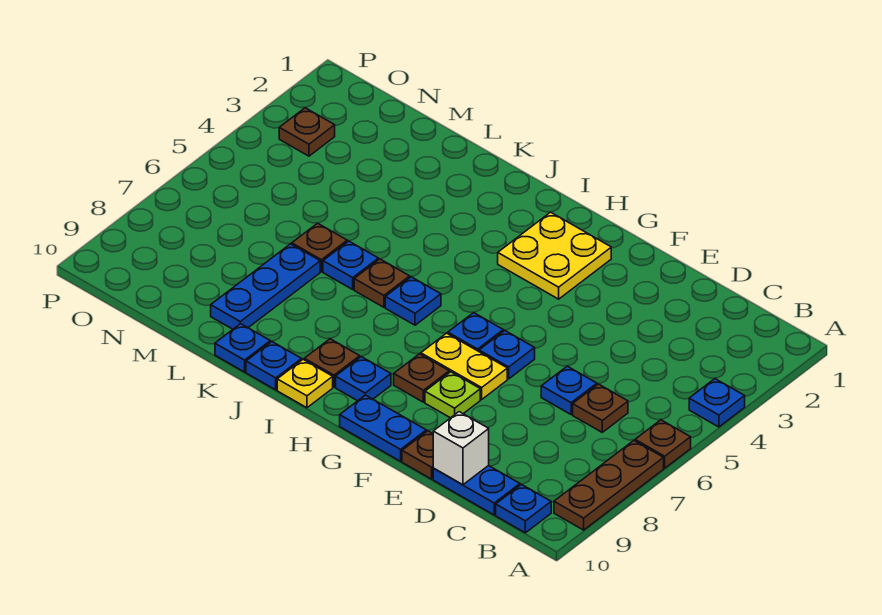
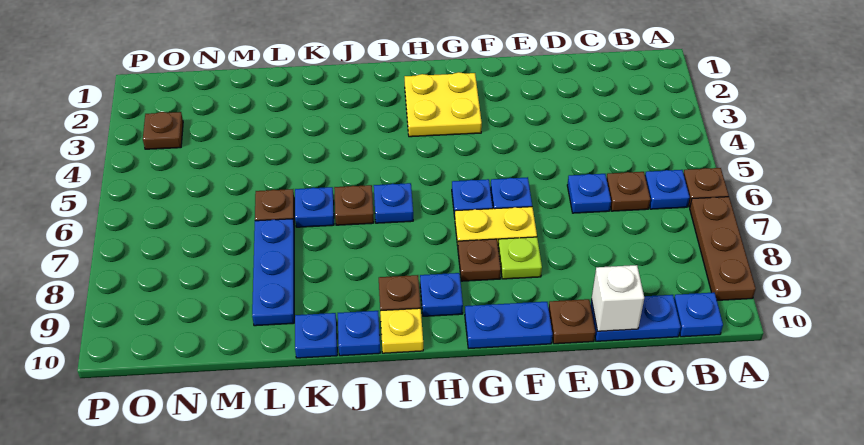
blue 1x1 plate [689,379,745,427] -> blue 1x1 plate moved to [645,170,690,209]

